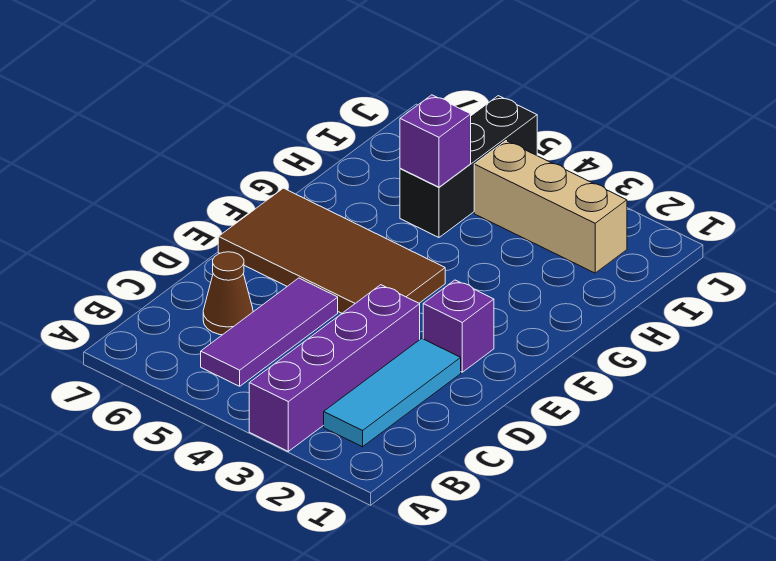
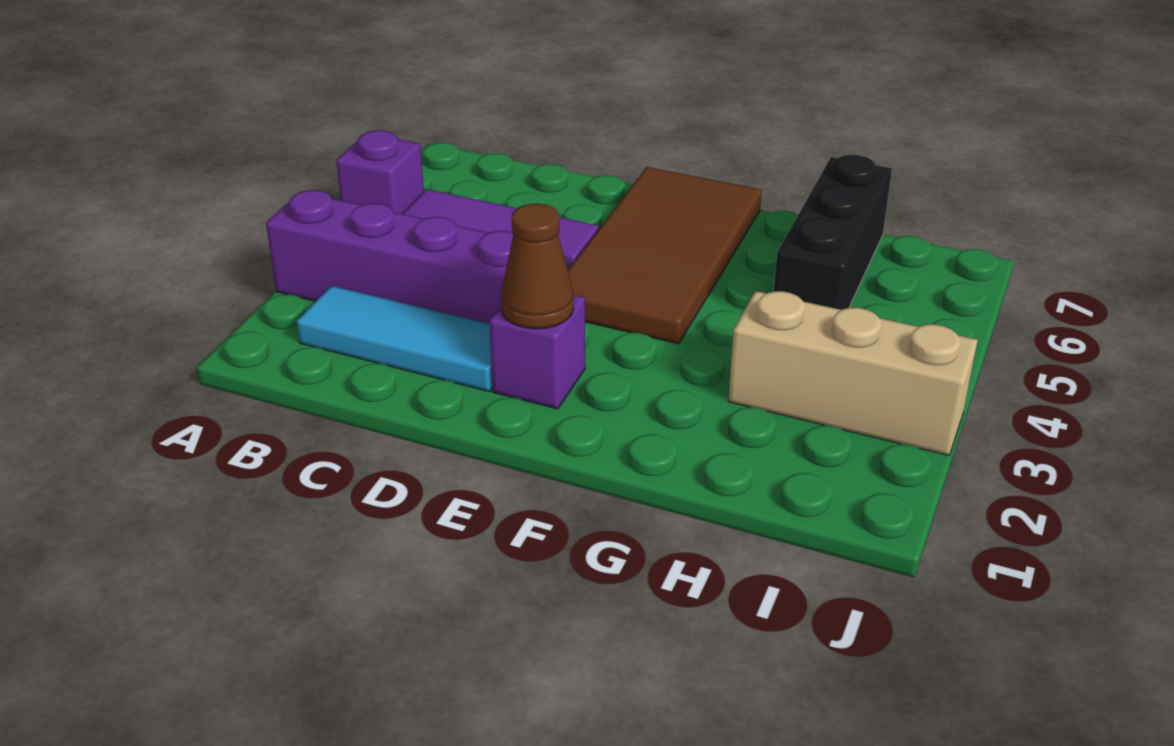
brown 1x1 cone [203,252,253,335] -> brown 1x1 cone moved to [501,204,574,329]
black 1x3 brick [400,96,537,237] -> black 1x3 brick turned to [774,155,892,310]
purple 1x1 brick [400,95,471,187] -> purple 1x1 brick moved to [336,130,424,214]
tan 1x3 brick [474,141,627,273] -> tan 1x3 brick turned to [728,291,978,455]

